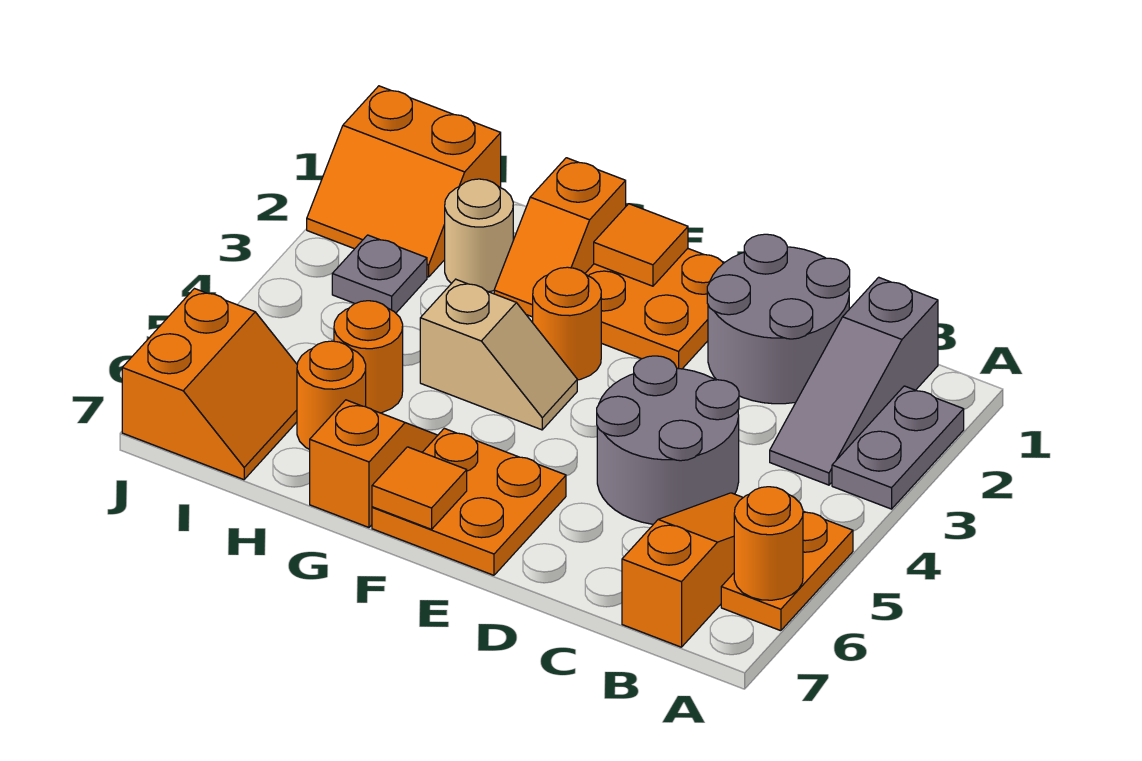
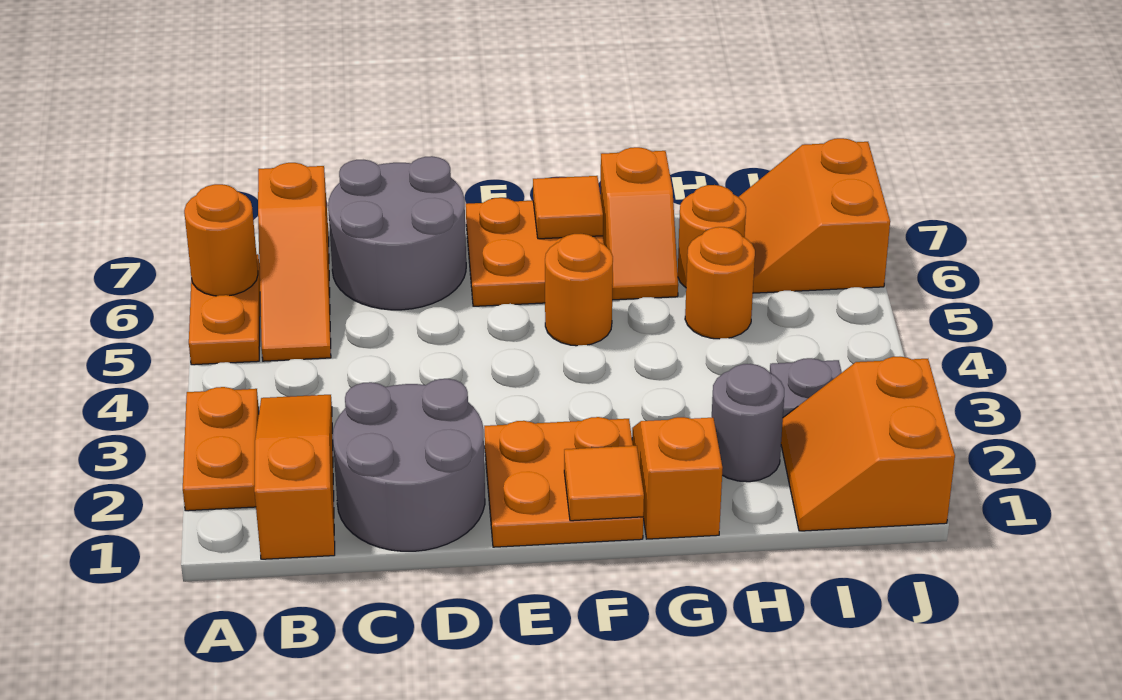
grey 1x2 plate [832,386,964,509] -> orange 1x2 plate [183,387,259,511]
grey 1x3 slope [770,277,938,485] -> orange 1x3 slope [254,395,335,559]
grey 2x2 round brick [597,356,739,524] -> grey 2x2 round brick moved to [328,156,466,310]
orange 1x1 round brick [533,267,601,380] -> orange 1x1 round brick moved to [545,234,613,346]
tan 1x2 slope [420,279,577,430] -> none
tan 1x1 round brick [445,179,513,292] -> grey 1x1 round brick [712,364,784,482]
orange 2x2 slope [307,86,501,277] -> orange 2x2 slope turned to [781,357,955,531]

